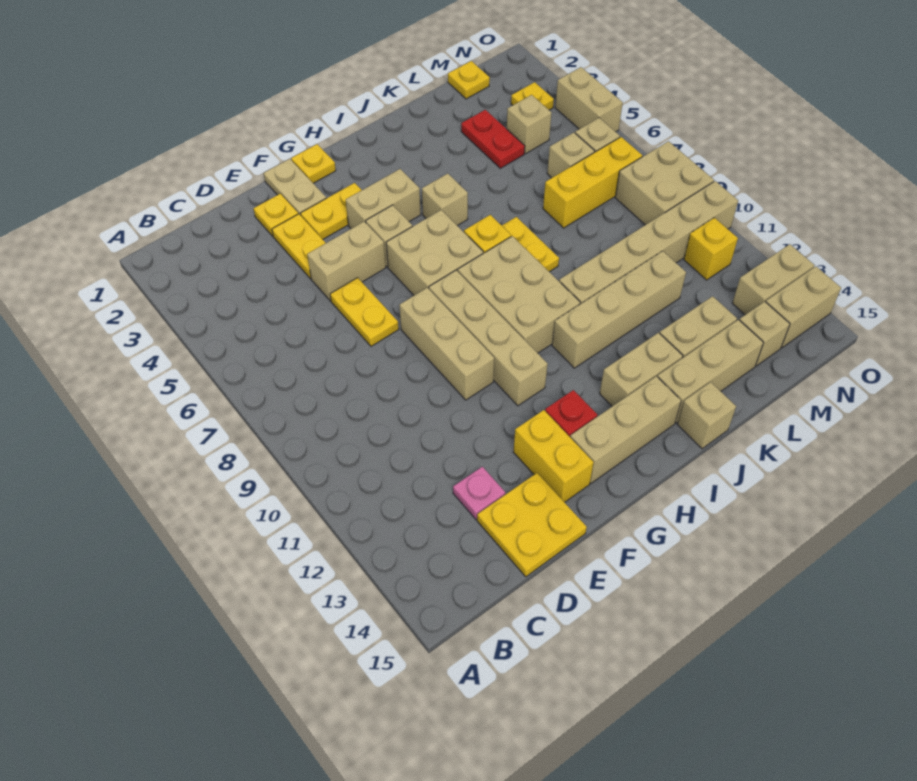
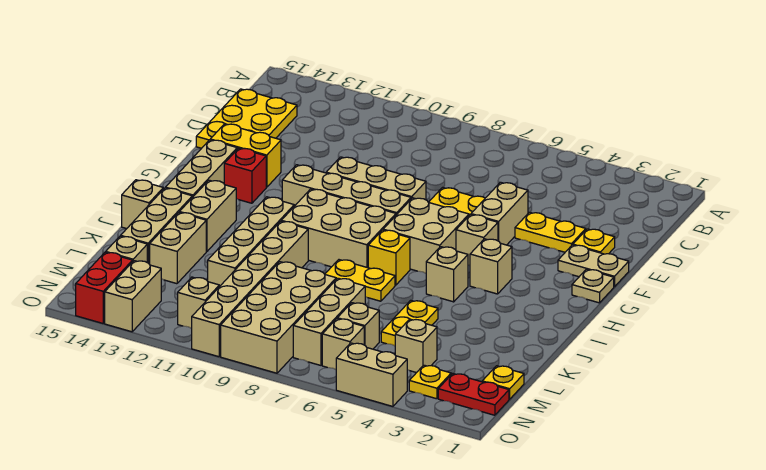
pink 1x1 plate [453,467,505,519] -> none
yellow 2x2 plate [477,473,587,577] -> yellow 2x3 plate [196,89,297,148]
yellow 1x2 plate [300,183,361,239] -> yellow 1x2 plate moved to [381,300,438,346]
yellow 1x1 plate [291,144,336,183] -> tan 1x1 plate [572,269,614,303]
tan 1x2 brick [346,169,421,229] -> tan 1x1 brick [470,239,512,294]
red 1x2 plate [461,110,525,168] -> red 1x2 plate moved to [438,374,509,415]
yellow 1x3 brick [543,137,642,228] -> tan 1x3 brick [293,278,365,365]
tan 2x2 brick [615,141,714,225] -> tan 2x4 brick [221,262,336,373]
yellow 1x1 brick [684,218,738,280] -> tan 1x1 brick [178,277,219,328]
tan 1x2 brick [766,266,841,348] -> red 1x2 brick [76,252,133,323]

